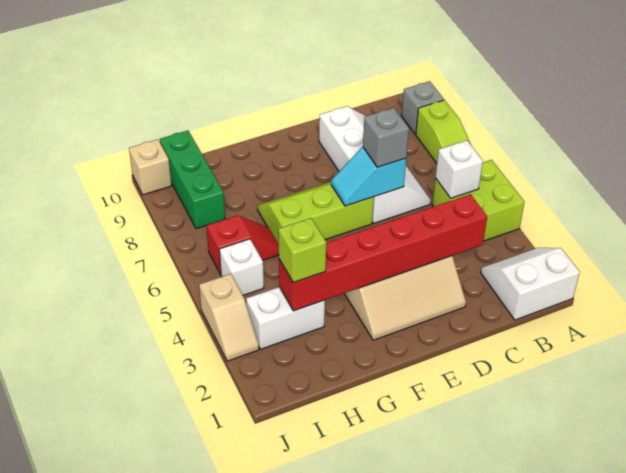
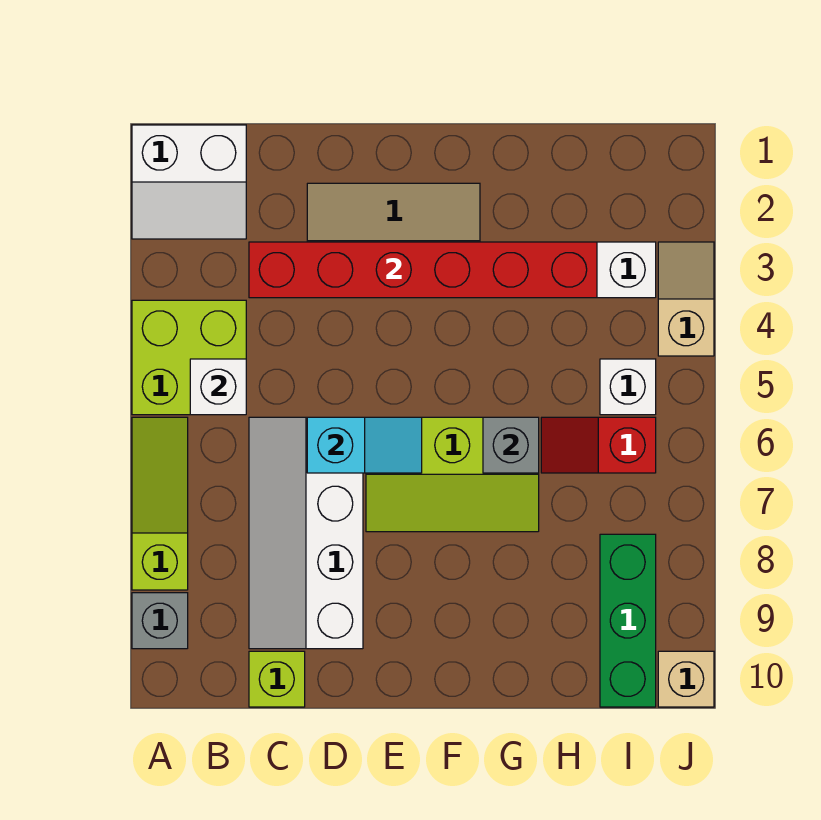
grey 1x1 brick [363,108,409,167] -> grey 1x1 brick moved to [483,417,539,473]
lime 1x1 brick [278,218,326,283] -> lime 1x1 brick moved to [249,651,305,707]

